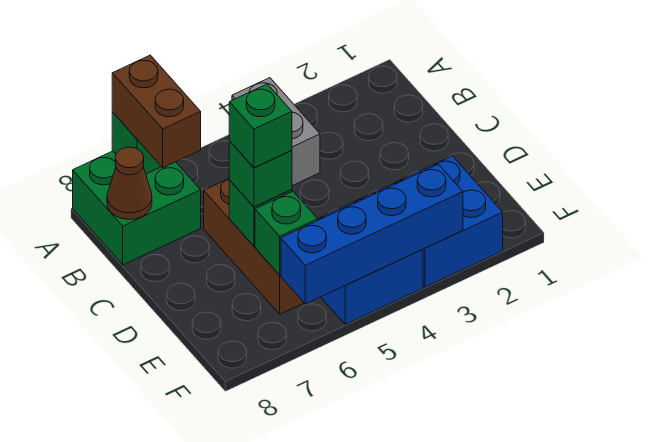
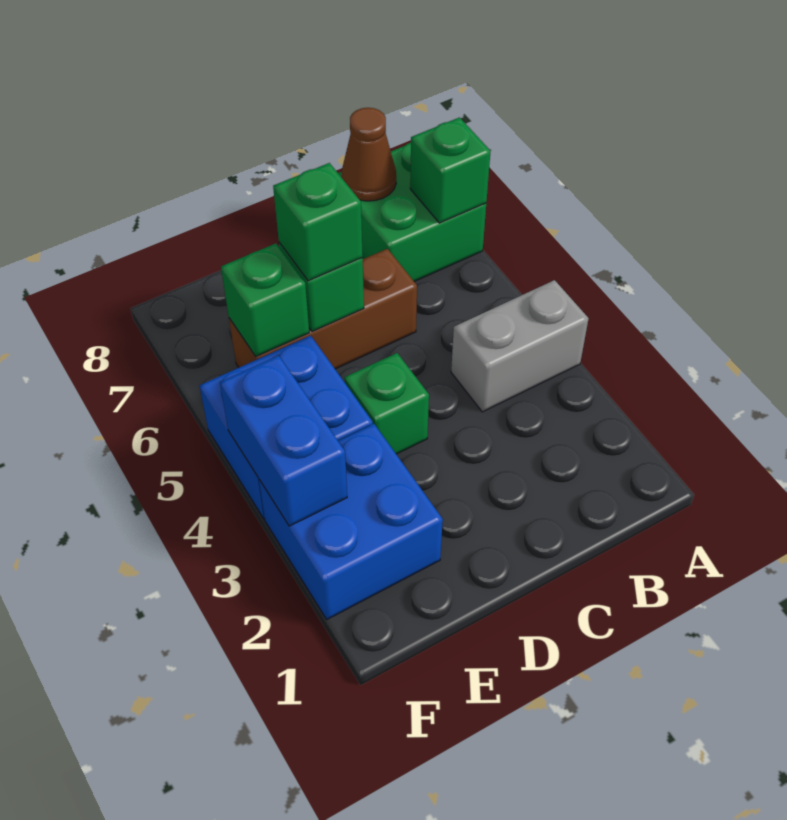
brown 1x2 brick [112,55,201,168] -> none
green 1x1 brick [229,84,292,168] -> green 1x1 brick moved to [344,353,429,454]
blue 1x4 brick [281,164,463,304] -> blue 1x2 brick [220,356,347,526]

